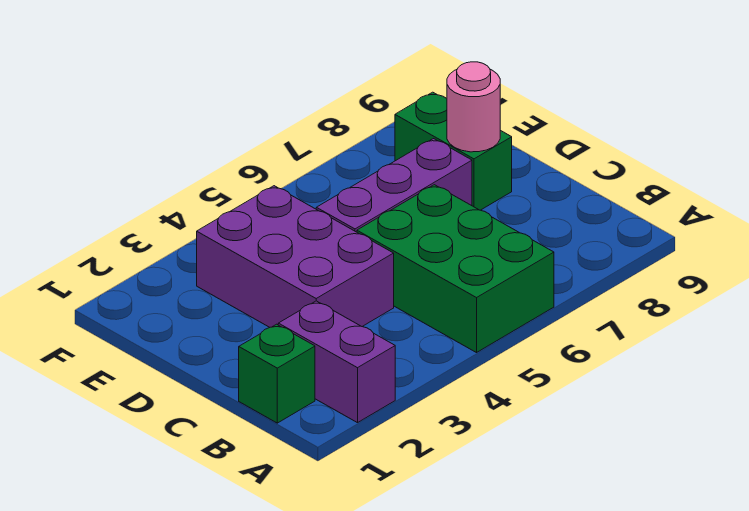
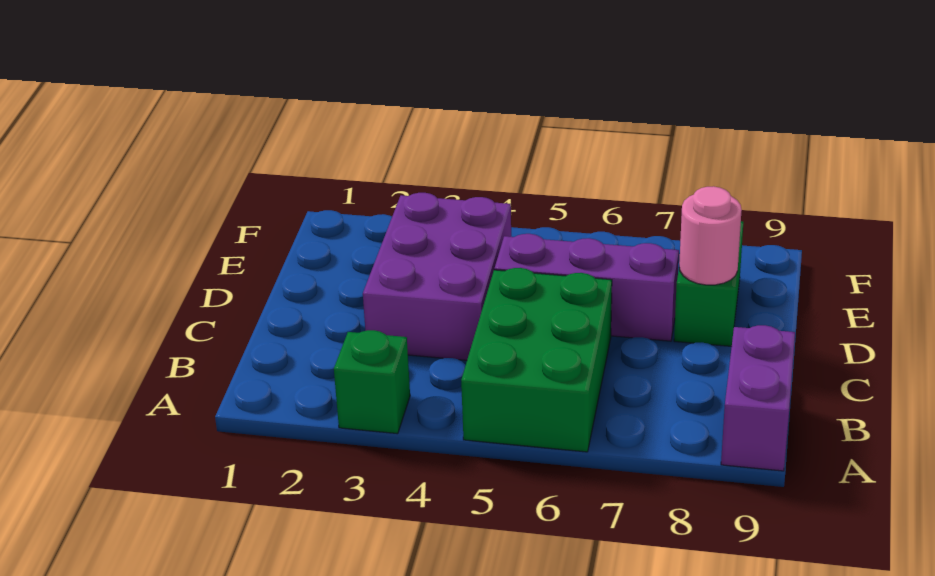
purple 1x2 brick [278,301,395,423] -> purple 1x2 brick moved to [721,325,795,471]
green 1x1 brick [239,324,315,423] -> green 1x1 brick moved to [334,330,410,434]

